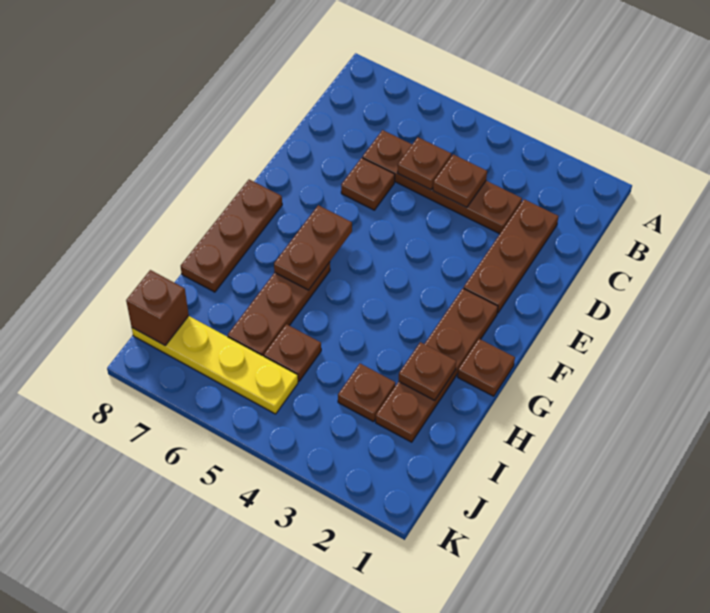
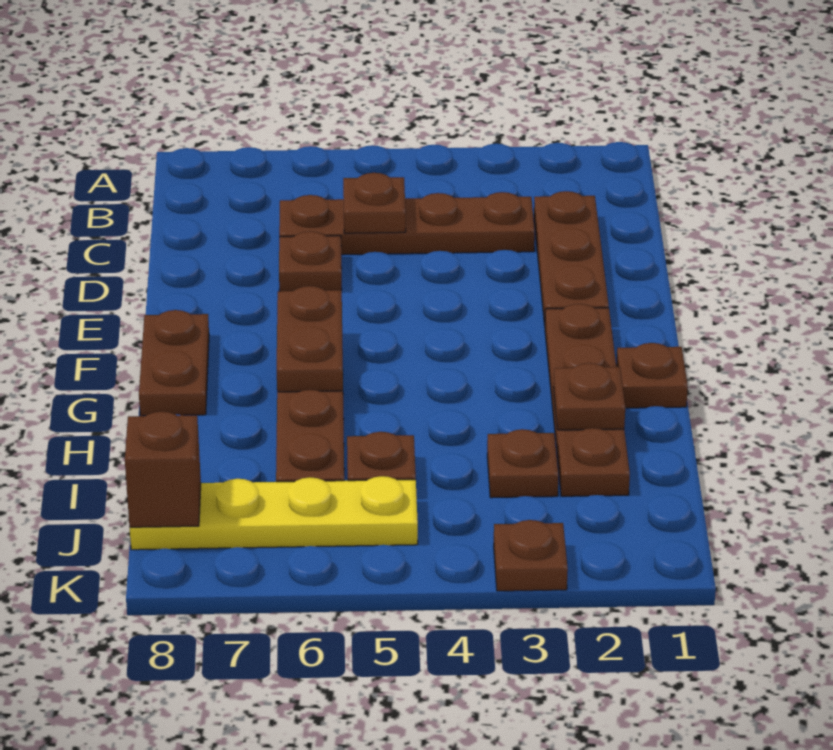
brown 1x1 plate [433,154,487,208] -> brown 1x1 plate moved to [494,520,568,591]
brown 1x3 plate [181,180,282,292] -> brown 1x2 plate [139,310,209,416]

